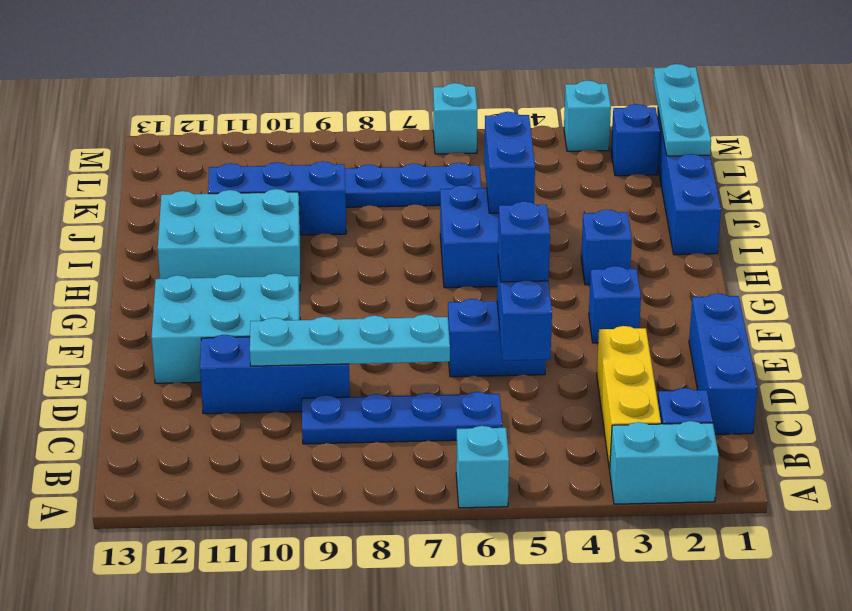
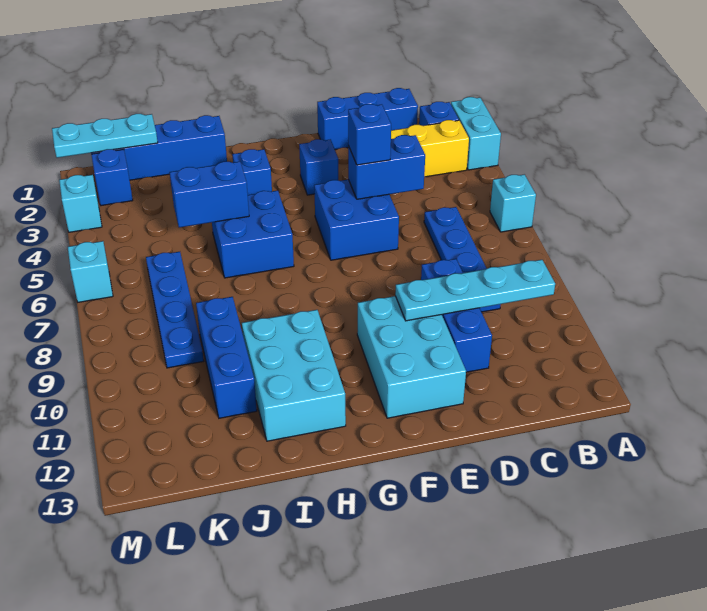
cyan 1x4 plate [250,314,450,366] -> cyan 1x4 plate turned to [395,260,555,321]
blue 1x2 brick [448,299,546,377] -> blue 2x2 brick [314,180,399,260]

